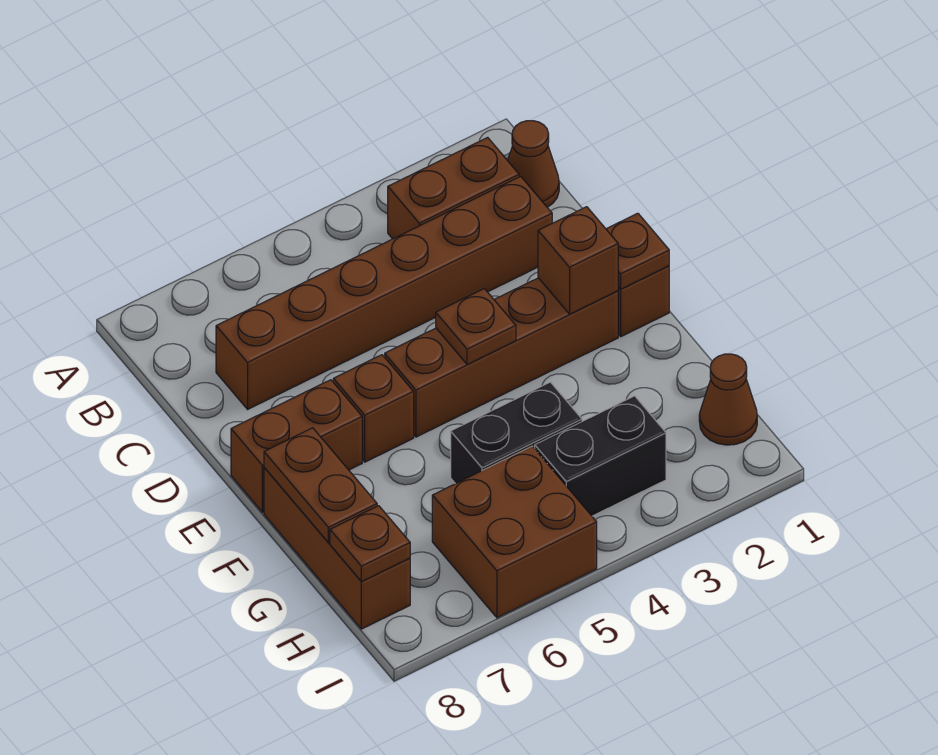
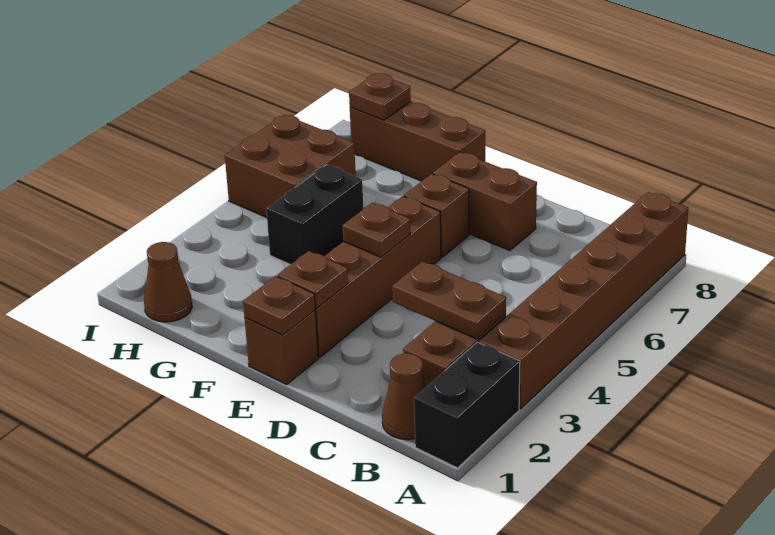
brown 1x6 brick [216,176,552,409] -> brown 1x6 brick moved to [479,192,688,409]
brown 1x1 brick [538,207,618,314] -> brown 1x1 plate [277,251,348,308]
brown 1x2 brick [231,380,362,512] -> brown 1x2 brick turned to [433,152,537,251]
brown 1x2 plate [264,428,377,543] -> brown 1x2 plate moved to [392,261,506,339]
black 1x2 brick [535,396,666,516] -> black 1x2 brick moved to [414,342,520,468]

